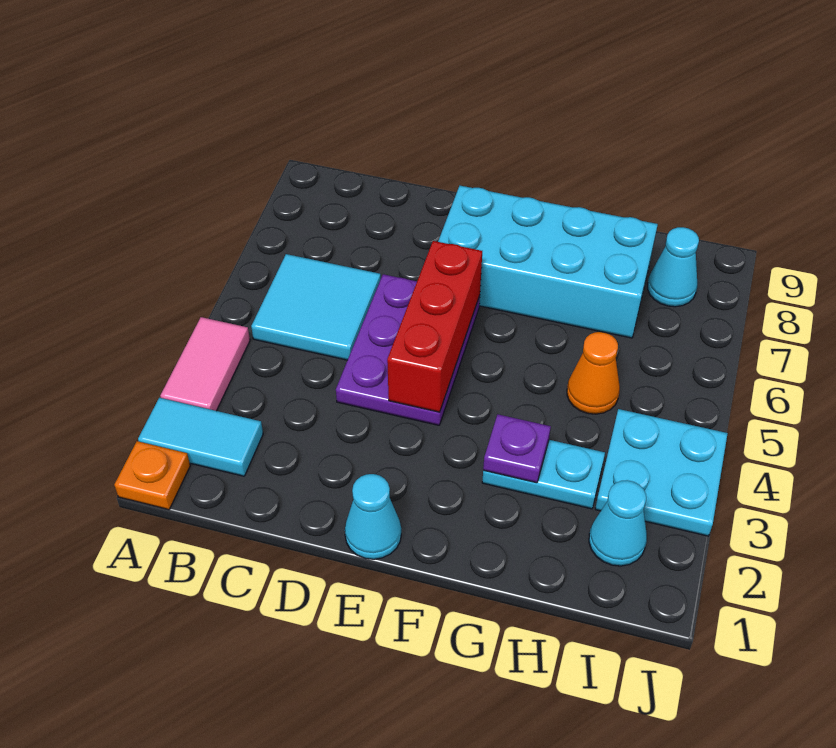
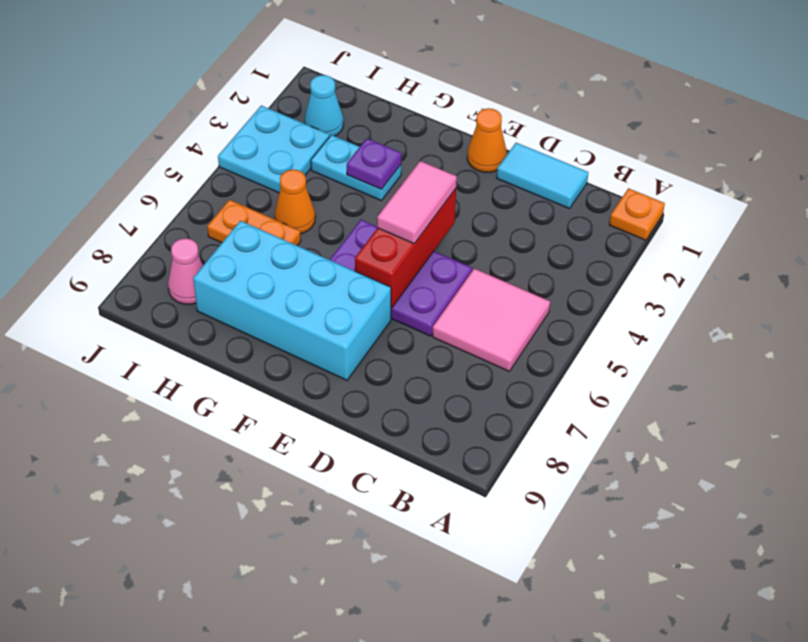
cyan 1x2 tile [138,398,263,476] -> cyan 1x2 tile moved to [497,143,588,209]
pink 1x2 tile [160,317,250,411] -> pink 1x2 tile moved to [377,161,457,244]
cyan 2x2 tile [251,254,381,360] -> pink 2x2 tile [433,269,550,371]
purple 2x3 plate [336,274,480,425] -> purple 2x3 plate turned to [330,220,472,336]
cyan 1x1 cone [345,474,401,559] -> orange 1x1 cone [467,108,507,172]
none -> orange 1x2 plate [207,200,301,246]
cyan 1x1 cone [648,227,699,307] -> pink 1x1 cone [168,238,203,304]

